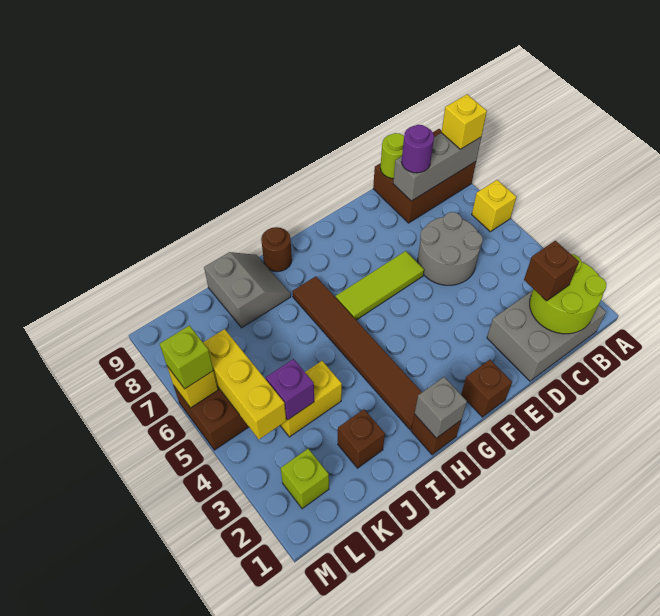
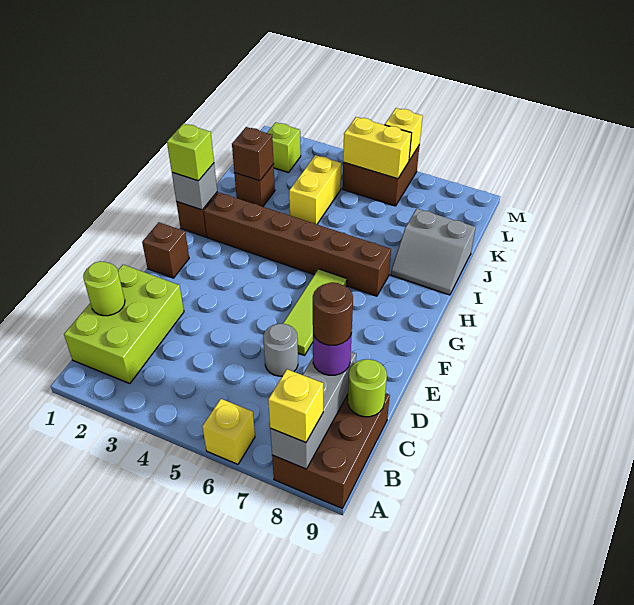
grey 2x3 brick [487,291,606,381] -> lime 2x3 brick [64,265,184,384]
lime 2x2 round brick [530,254,606,334] -> lime 1x1 round brick [83,262,125,316]
brown 1x1 brick [524,241,579,301] -> brown 1x1 brick moved to [232,127,274,181]
grey 2x2 round brick [418,212,483,285] -> grey 1x1 round brick [263,324,298,376]
brown 1x6 tile [292,276,422,430] -> brown 1x6 brick [204,193,391,296]
brown 1x1 round brick [261,227,292,272] -> brown 1x1 round brick moved to [313,282,353,345]
purple 1x1 brick [266,359,314,420] -> none
yellow 1x3 brick [203,329,286,439] -> yellow 1x2 brick [343,117,412,179]
lime 1x1 brick [160,325,214,389] -> lime 1x1 brick moved to [167,123,214,181]

